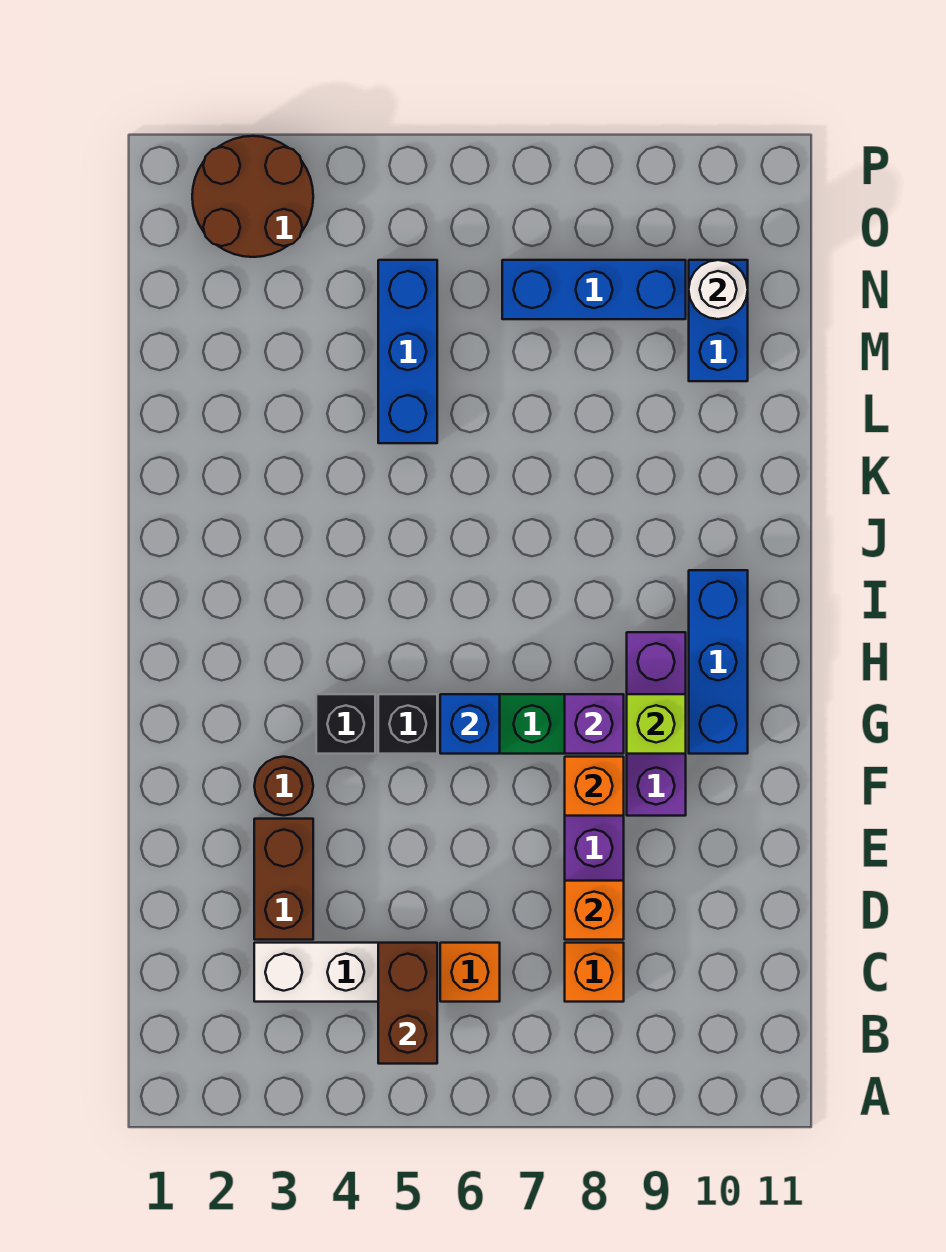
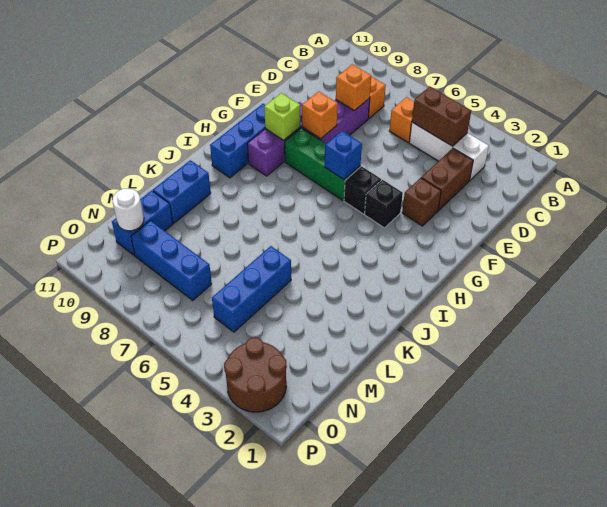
brown 1x2 brick [378,943,437,1064] -> brown 1x2 brick turned to [412,87,471,146]
brown 1x1 round brick [254,757,313,816] -> brown 1x1 brick [402,178,441,226]
purple 1x1 brick [565,694,624,754] -> none
none -> blue 1x2 brick [153,160,211,223]

